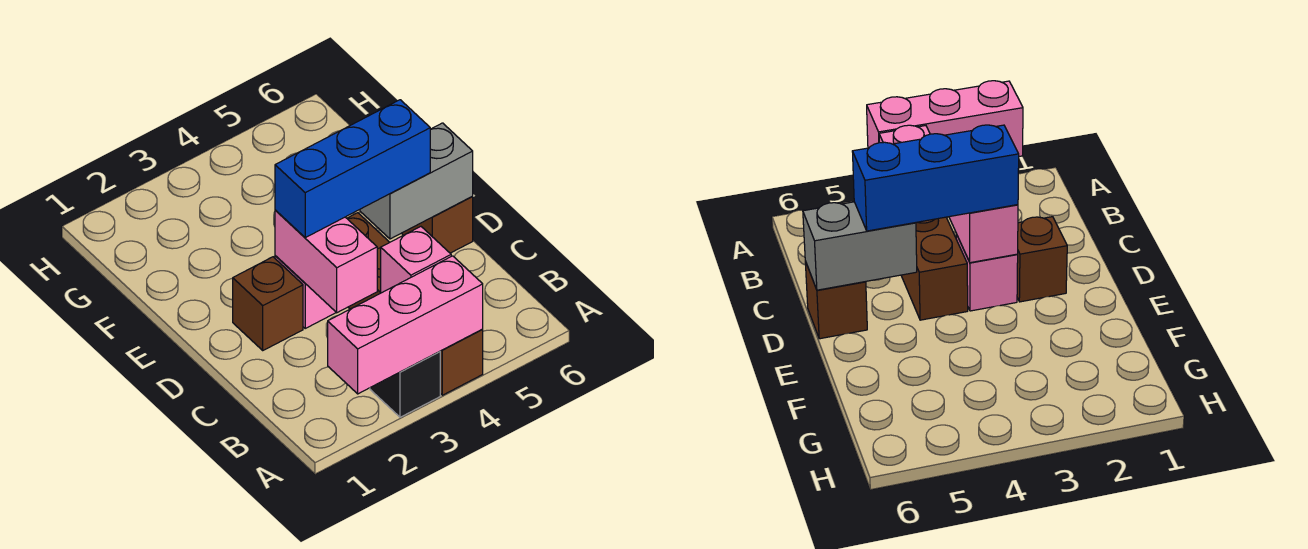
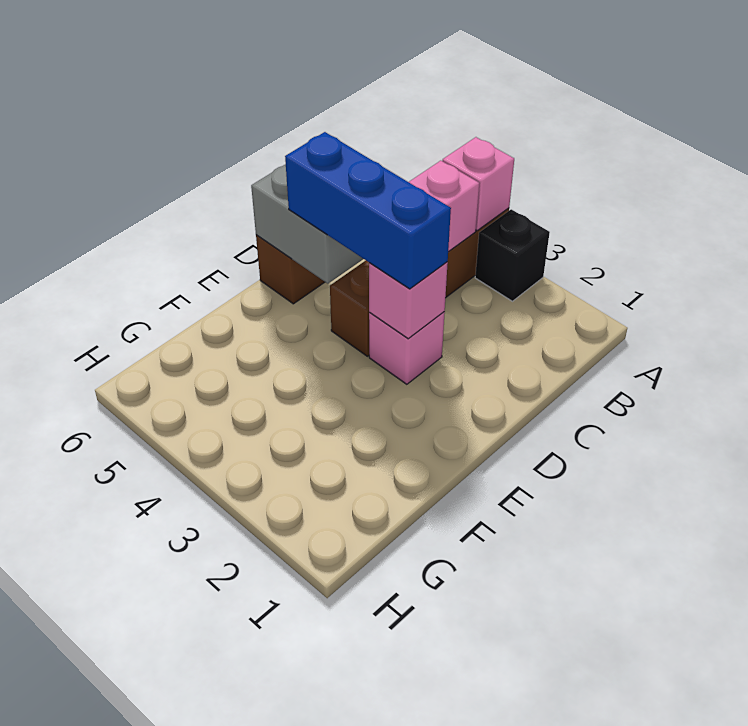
pink 1x3 brick [328,256,483,394] -> pink 1x1 brick [442,137,514,230]
pink 1x2 brick [275,210,377,313] -> pink 1x1 brick [369,262,448,339]
brown 1x1 brick [233,257,303,350] -> none

